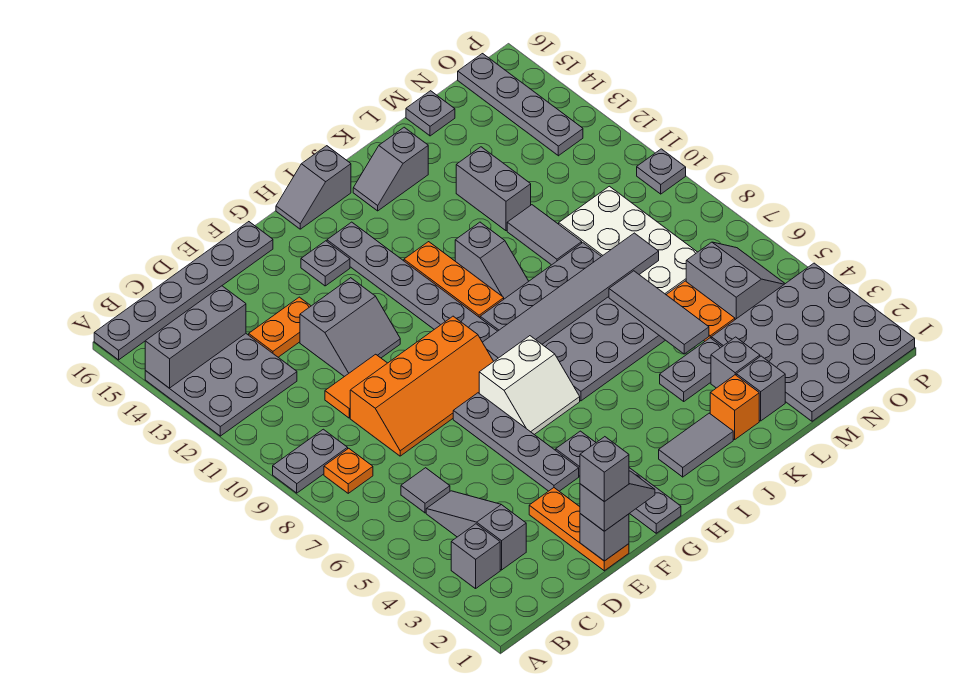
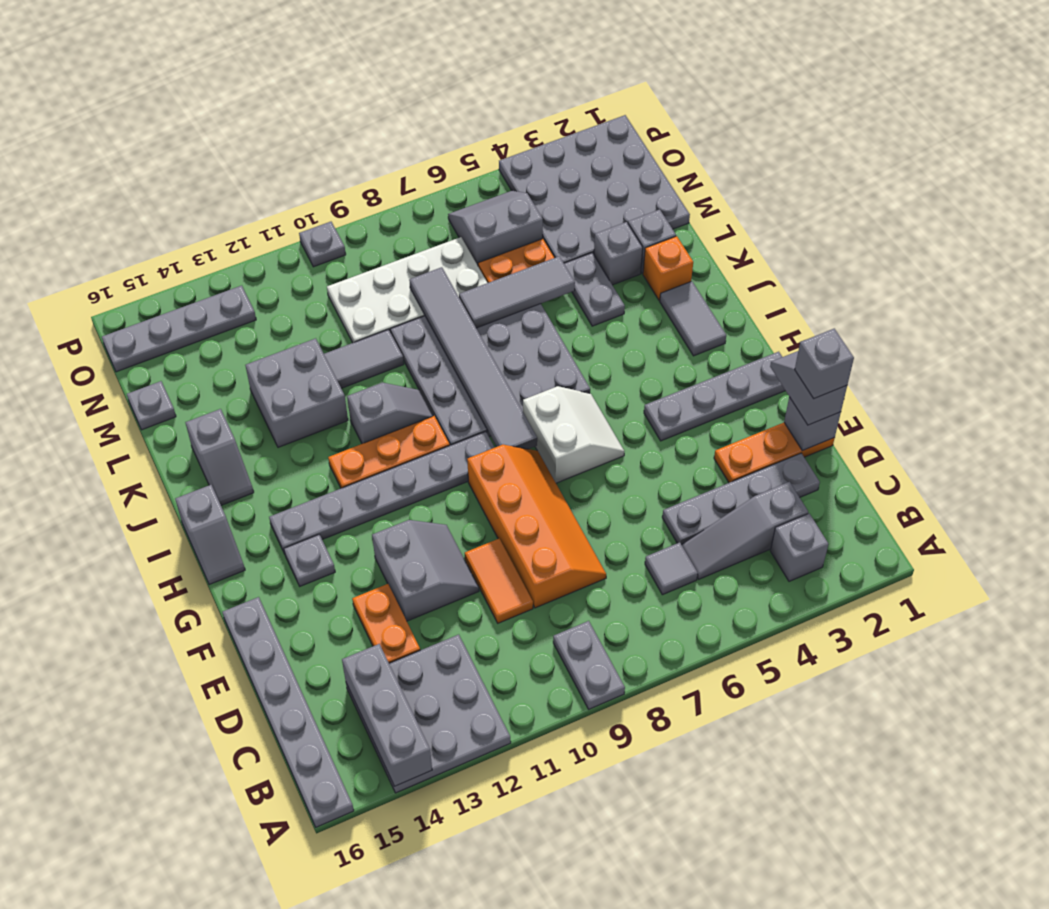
orange 1x1 plate [324,448,373,493] -> none
grey 1x4 plate [453,393,579,491] -> grey 1x4 plate moved to [662,453,820,545]
grey 1x2 brick [456,147,531,231] -> grey 2x2 brick [246,338,348,447]

